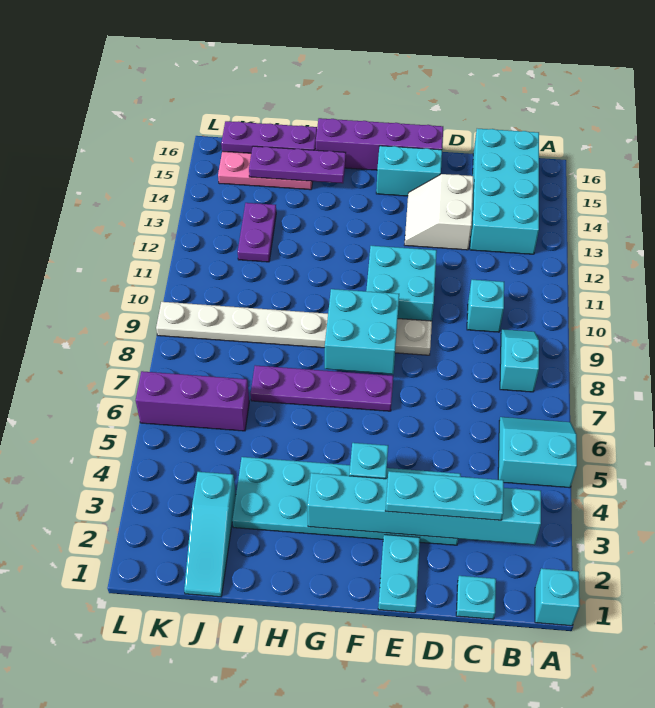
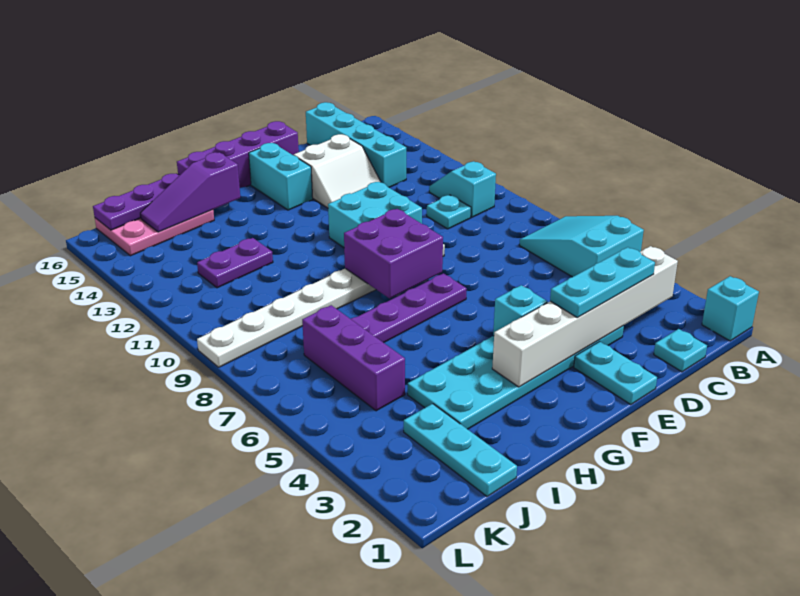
cyan 2x2 slope [498,417,577,488] -> cyan 2x3 slope [519,216,644,277]
cyan 1x6 brick [307,473,541,545] -> white 1x6 brick [492,246,678,387]
cyan 1x2 slope [500,329,539,392] -> cyan 1x2 slope moved to [429,162,496,217]
cyan 2x4 brick [470,129,539,254] -> cyan 1x4 brick [306,102,406,187]
cyan 1x1 brick [467,280,504,332] -> cyan 1x1 plate [427,195,471,229]
white 2x2 slope [405,174,473,250] -> white 2x2 slope turned to [294,134,381,208]
cyan 1x2 brick [376,146,442,196] -> cyan 1x2 brick turned to [249,143,313,210]
cyan 2x2 brick [325,289,399,374] -> purple 2x2 brick [344,209,443,298]
purple 1x3 plate [249,146,346,183] -> purple 1x3 slope [140,152,240,232]
cyan 1x3 slope [184,472,236,597] -> cyan 1x3 plate [404,404,517,496]
purple 1x3 brick [136,371,249,431] -> purple 1x3 brick turned to [302,305,405,411]
purple 1x2 plate [238,203,276,262] -> purple 1x2 plate turned to [197,238,273,288]

